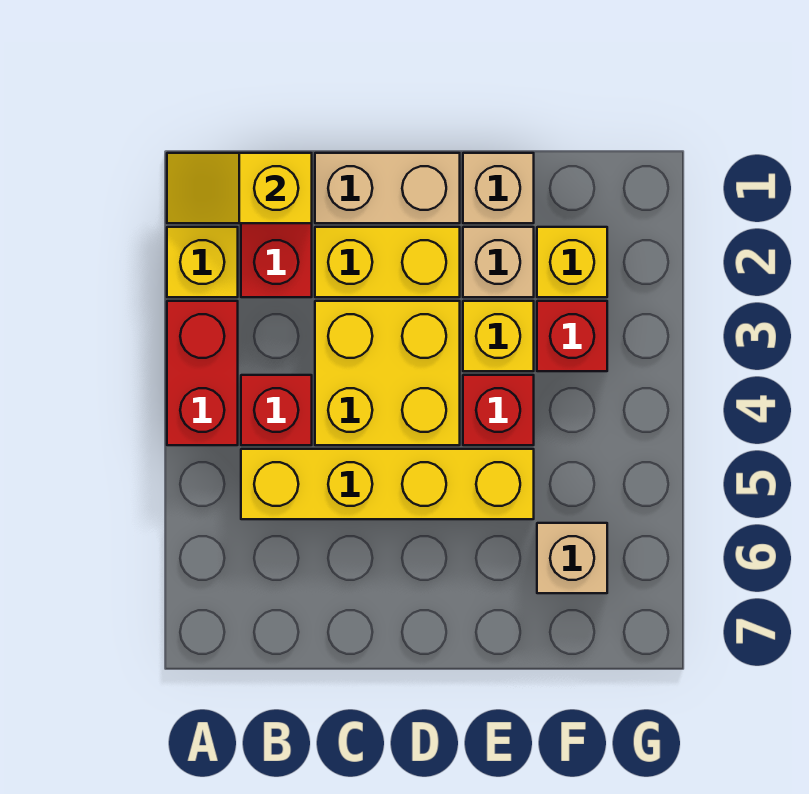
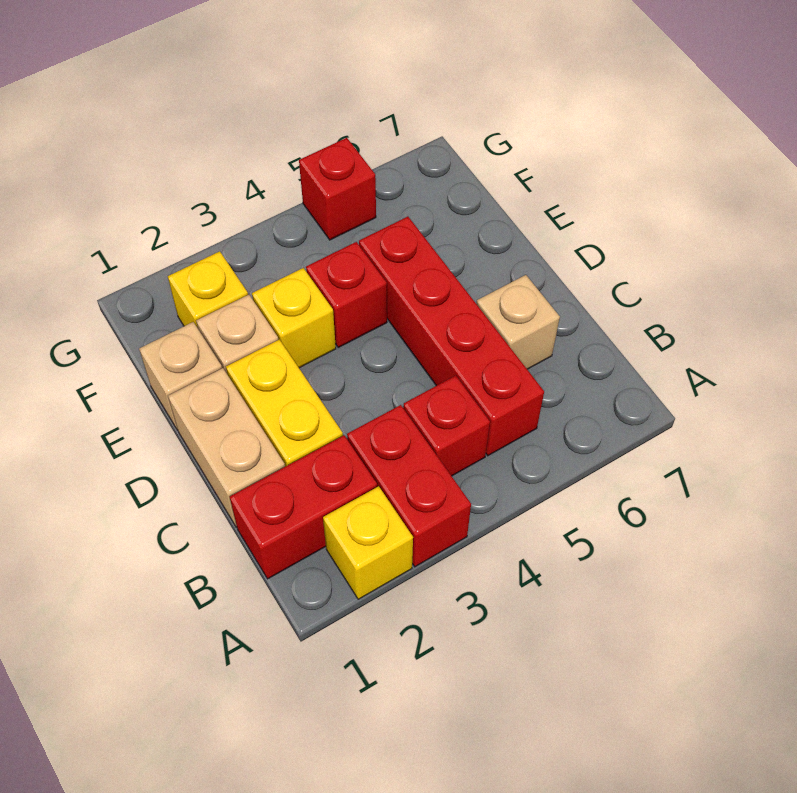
yellow 1x2 slope [167,153,312,223] -> none
red 1x2 brick [167,301,238,445] -> red 1x2 brick turned to [347,405,471,567]
yellow 1x4 brick [241,449,534,519] -> red 1x4 brick [359,217,544,456]
yellow 2x2 brick [315,301,460,445] -> none
red 1x1 brick [537,301,607,371] -> red 1x1 brick moved to [299,138,376,240]
tan 1x1 brick [537,523,607,593] -> tan 1x1 brick moved to [477,275,560,369]

